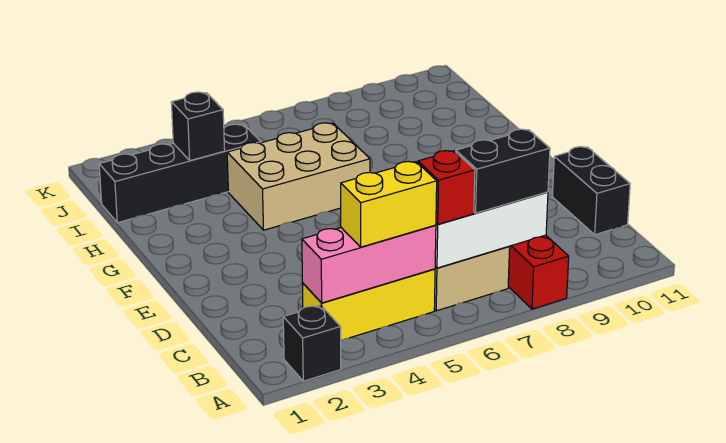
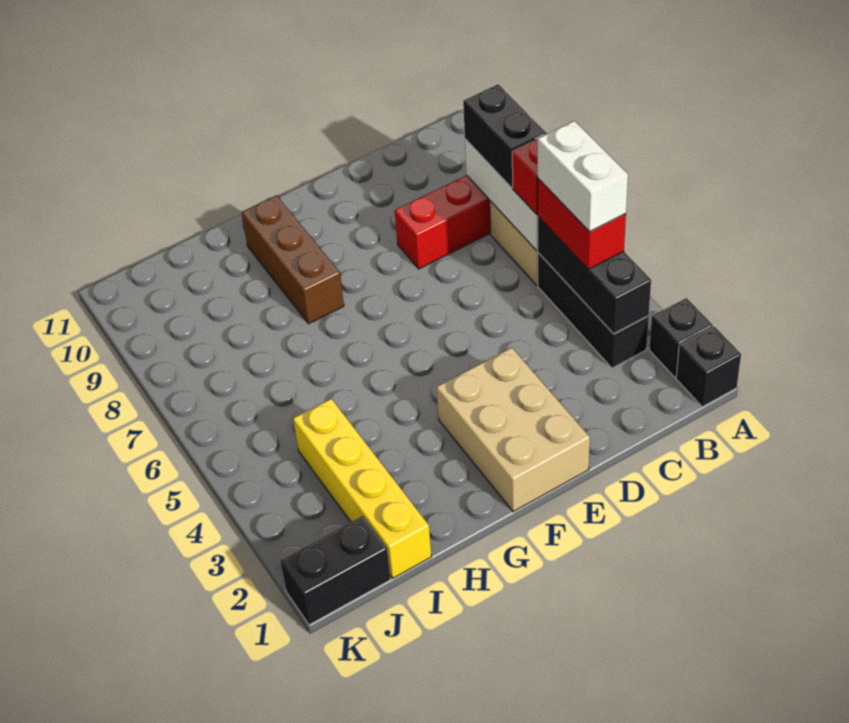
yellow 1x3 brick [302,269,435,340] -> black 1x3 brick [538,253,649,368]
pink 1x3 brick [302,225,436,303] -> black 1x3 brick [537,217,651,334]
yellow 1x2 brick [341,161,437,247] -> red 1x2 brick [538,179,626,269]
none -> white 1x2 brick [538,121,628,231]
black 1x2 brick [552,147,630,235] -> black 1x2 brick moved to [280,516,391,625]
tan 2x3 brick [227,123,370,230] -> tan 2x3 brick moved to [437,348,590,512]
none -> brown 1x3 brick [242,196,344,324]
black 1x4 brick [99,124,261,223] -> yellow 1x4 brick [293,399,431,578]
black 1x1 brick [171,92,225,161] -> black 1x1 brick moved to [676,327,741,407]

